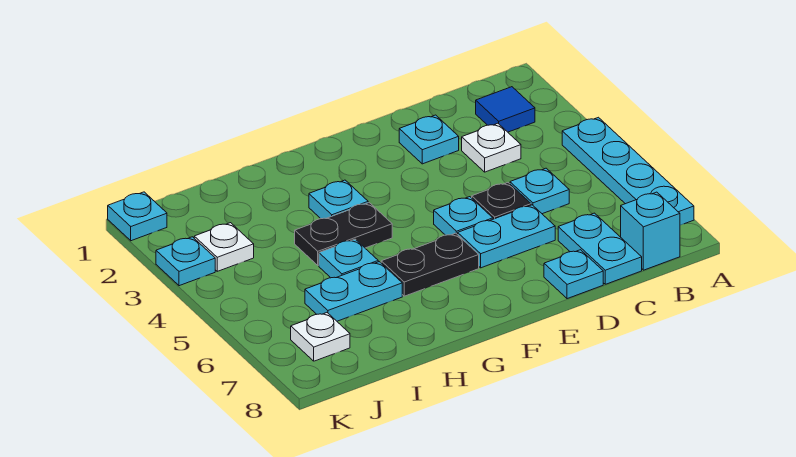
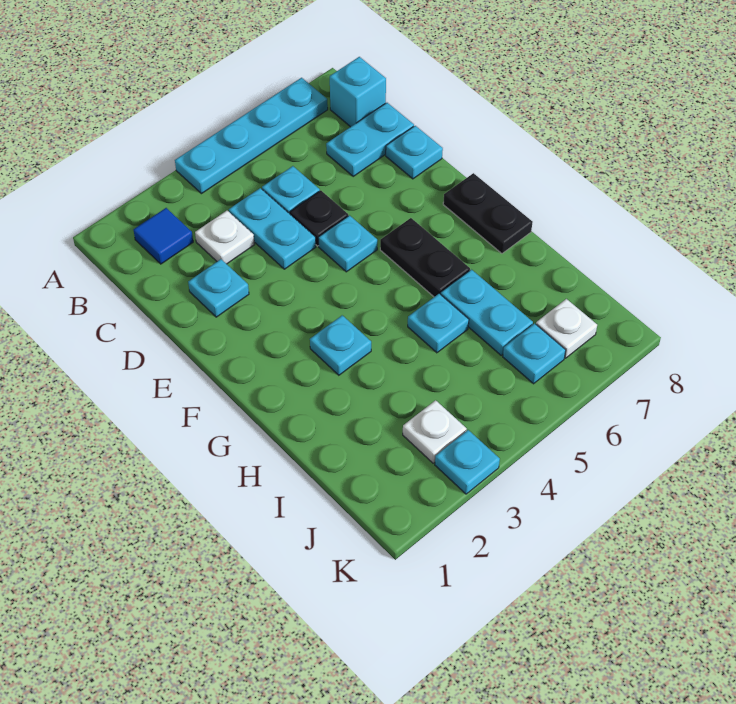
cyan 1x2 plate [458,205,555,268] -> cyan 1x2 plate moved to [229,188,316,269]
black 1x2 plate [295,203,392,265] -> black 1x2 plate moved to [443,173,533,253]
cyan 1x1 plate [108,192,167,241] -> cyan 1x1 plate moved to [503,323,566,384]

